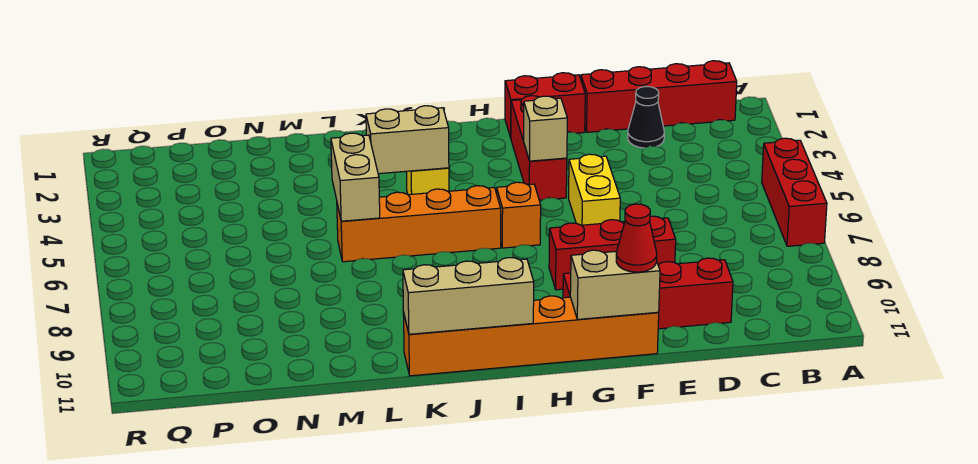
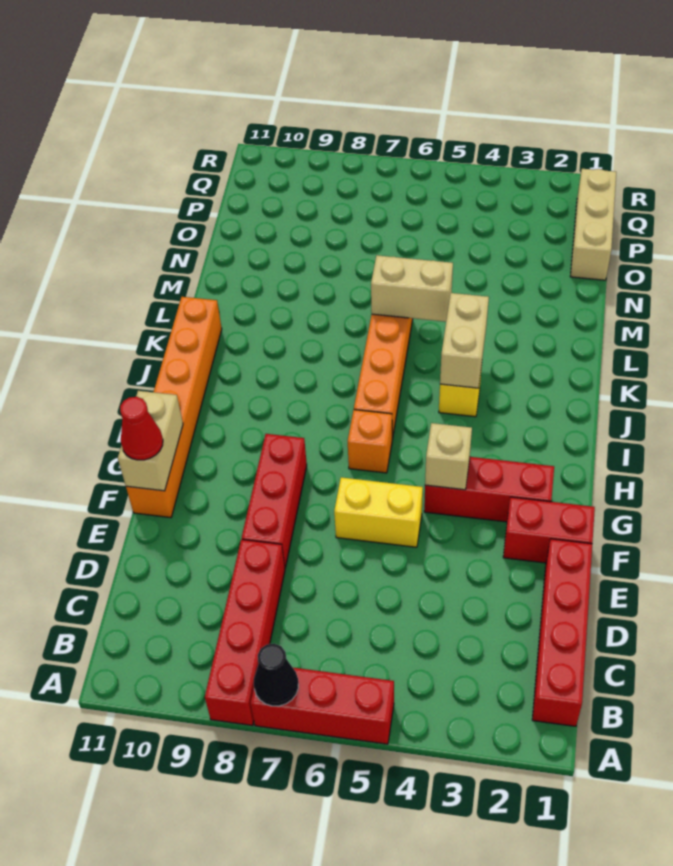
black 1x1 cone [628,86,664,148] -> black 1x1 cone moved to [254,644,298,706]
red 1x4 brick [563,258,733,329] -> red 1x4 brick moved to [205,540,285,726]
red 1x2 brick [505,73,585,138] -> red 1x2 brick turned to [503,497,595,563]
tan 1x3 brick [403,258,534,334] -> tan 1x3 brick moved to [570,169,616,280]

